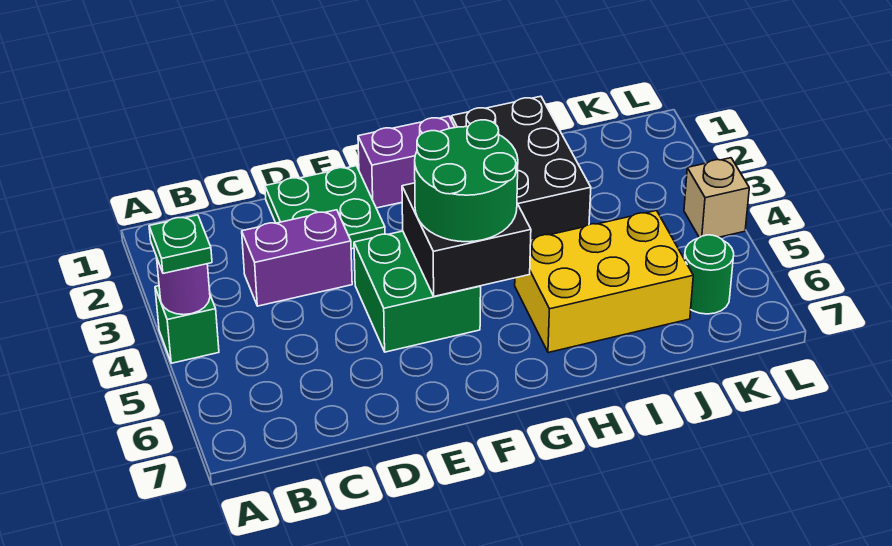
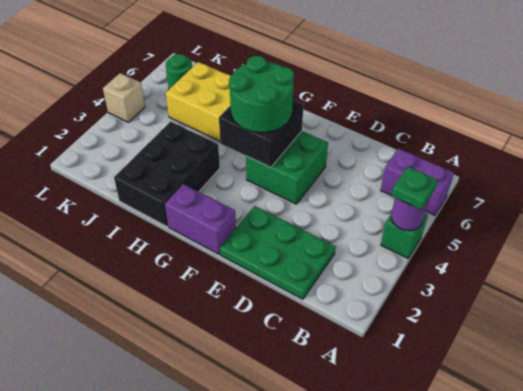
purple 1x2 brick [242,210,352,306] -> purple 1x2 brick moved to [381,148,454,215]
green 2x2 plate [265,166,385,249] -> green 2x3 plate [220,206,336,299]

